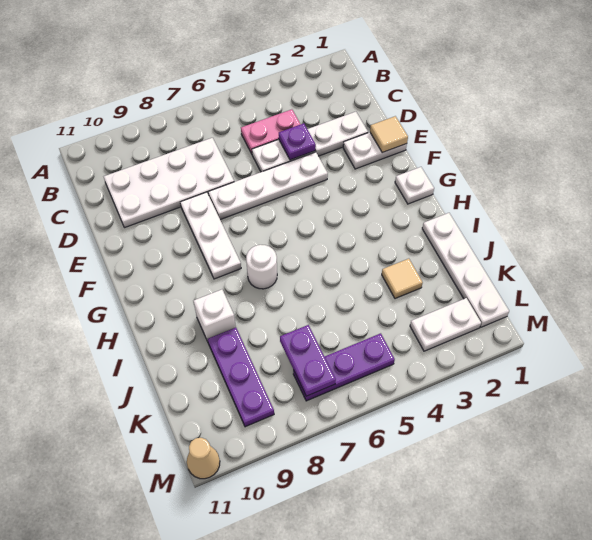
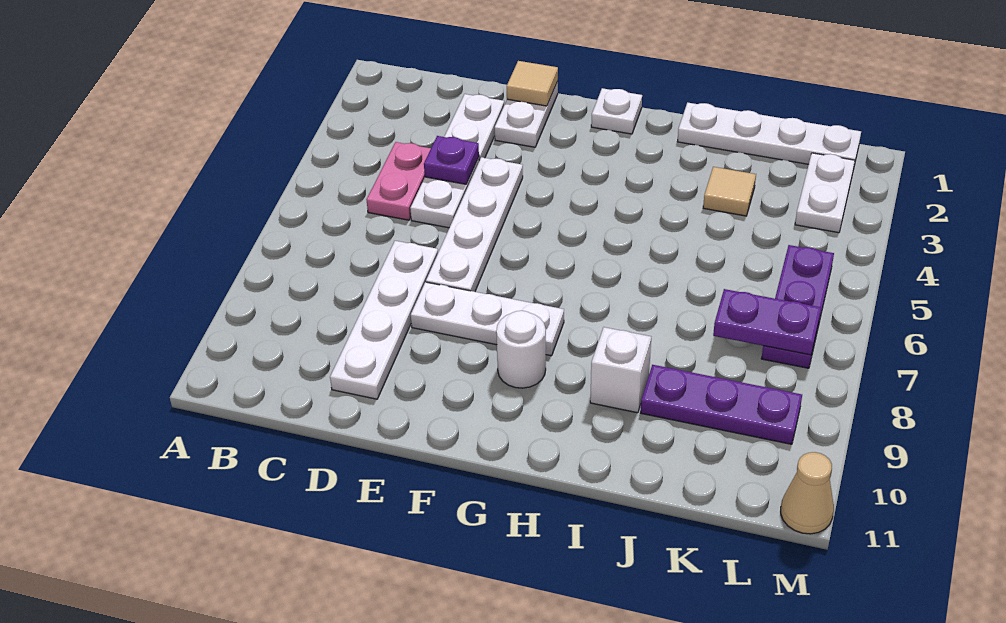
white 2x4 plate [104,138,234,228] -> white 1x4 plate [330,241,438,399]
white 1x1 round brick [246,245,277,289] -> white 1x1 round brick moved to [496,311,546,388]

